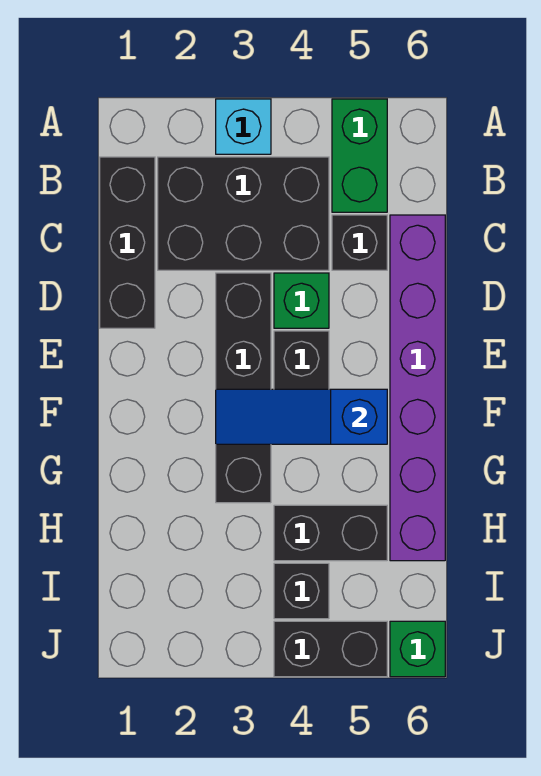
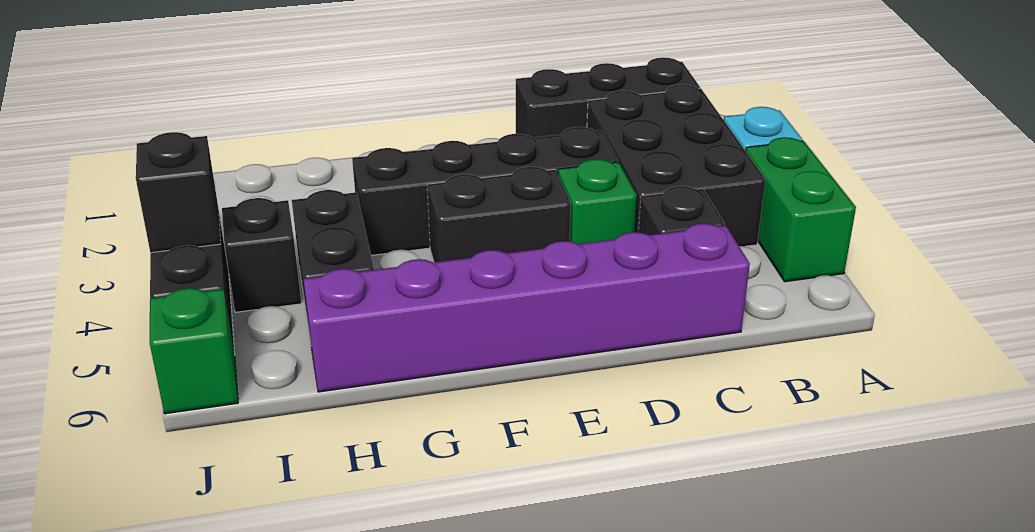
green 1x2 brick [332,99,387,212] -> green 1x2 brick turned to [746,137,856,282]
blue 1x3 slope [216,389,387,444] -> none
none -> black 1x1 brick [136,132,221,253]

